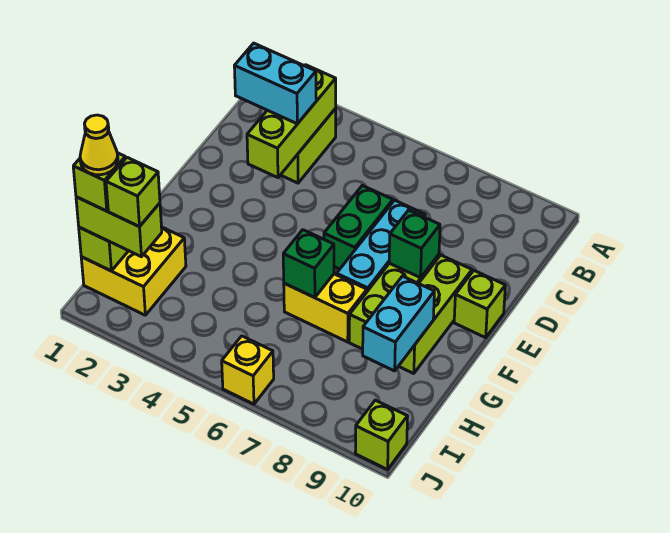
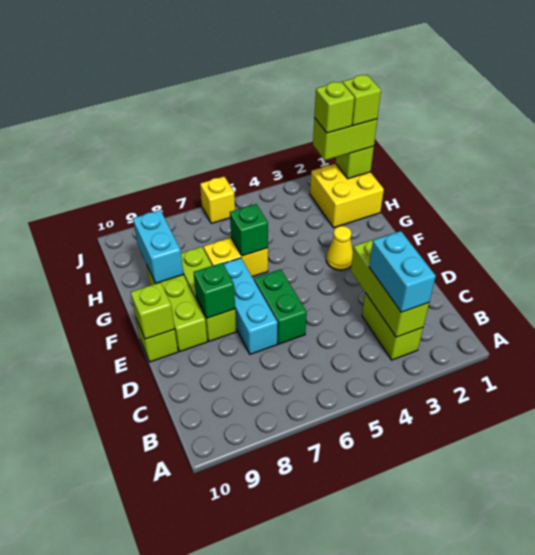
cyan 1x2 brick [234,43,316,124] -> cyan 1x2 brick turned to [369,231,436,312]
yellow 1x1 cone [80,115,118,175] -> yellow 1x1 cone moved to [326,226,353,270]
lime 1x1 brick [355,400,408,469] -> lime 1x1 brick moved to [131,282,175,339]

